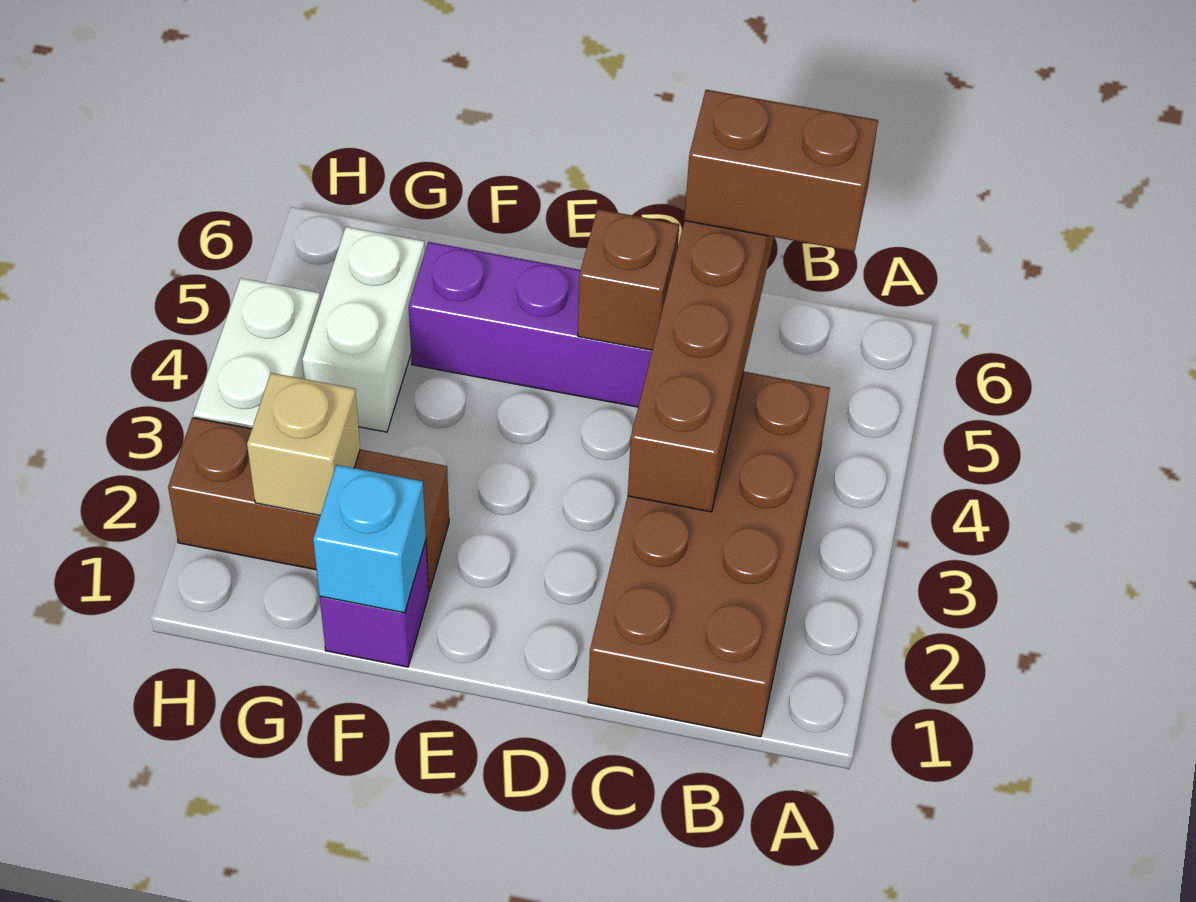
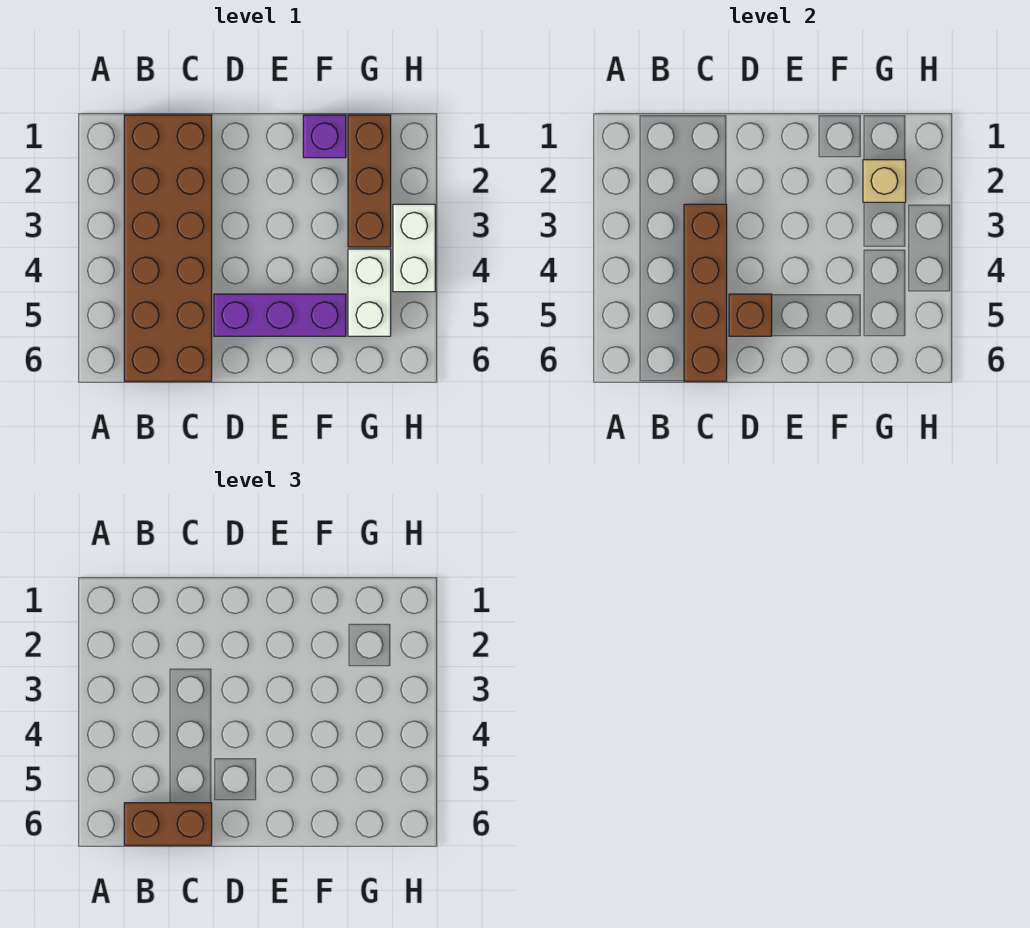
brown 2x4 brick [588,372,830,737] -> brown 2x6 brick [124,115,212,381]
cyan 1x1 brick [313,465,426,613] -> none
brown 1x3 brick [168,417,449,592] -> brown 1x3 brick turned to [348,115,391,247]

